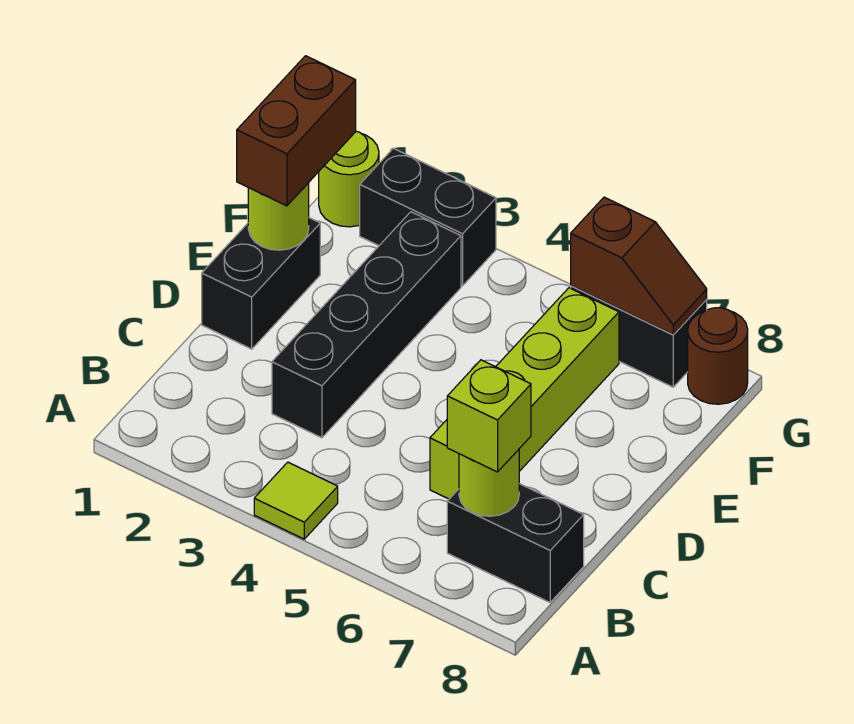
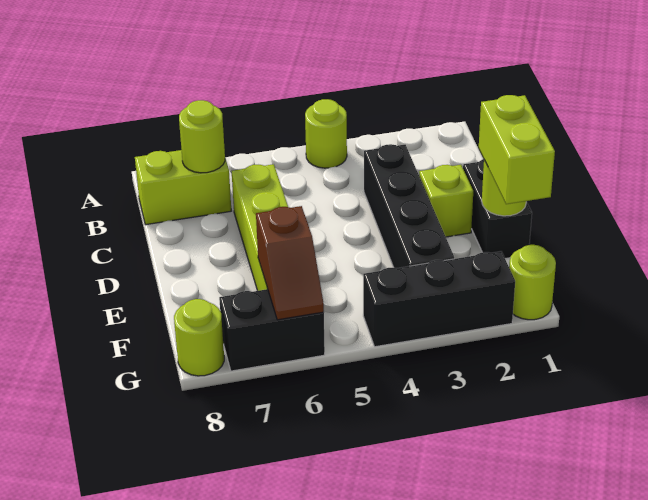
lime 1x1 tile [254,462,338,539] -> lime 1x1 round brick [305,99,347,168]
black 1x2 brick [447,484,584,602] -> lime 1x2 brick [135,150,231,225]
lime 1x1 brick [447,360,531,472] -> lime 1x1 brick moved to [419,165,473,237]
brown 1x2 brick [237,56,356,206] -> lime 1x2 brick [479,95,555,204]
black 1x2 brick [360,148,496,286] -> black 1x3 brick [363,251,515,347]
brown 1x2 slope [571,197,707,335] -> brown 1x2 slope turned to [256,206,324,320]
brown 1x1 round brick [688,308,748,404] -> lime 1x1 round brick [174,299,224,376]

